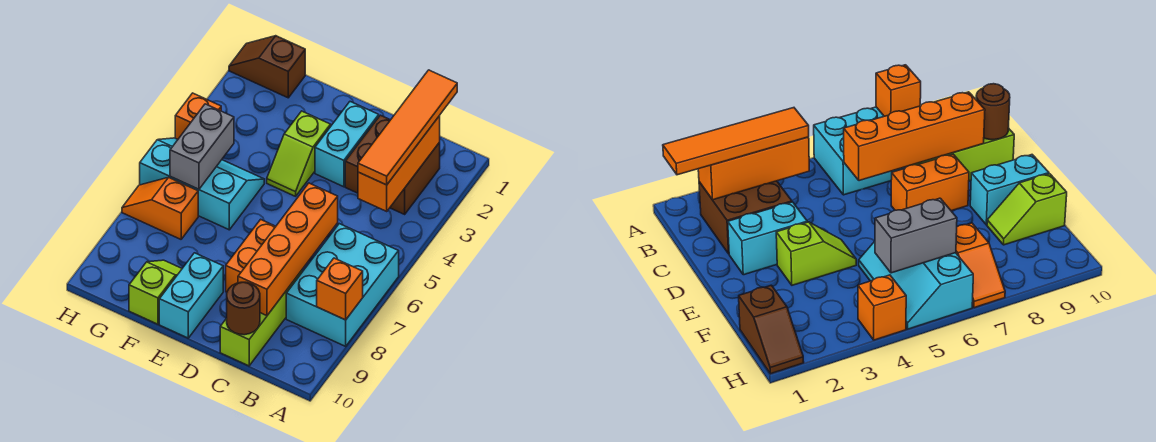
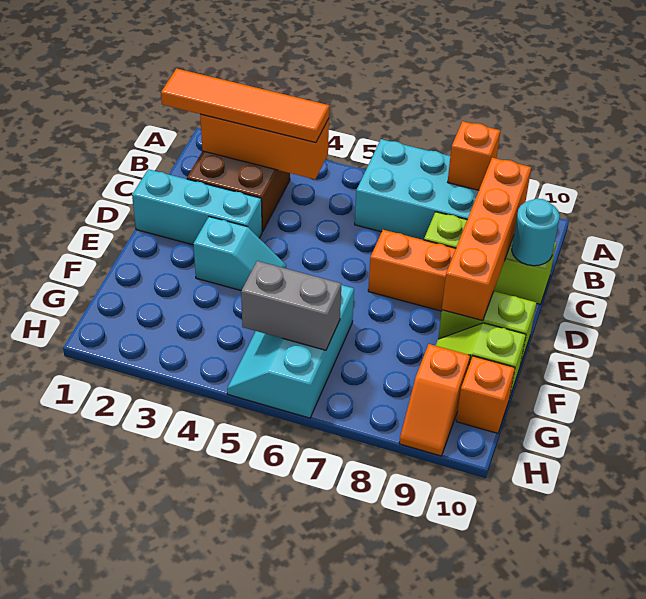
orange 1x4 brick [238,183,338,316] -> orange 1x4 brick turned to [442,158,531,321]
brown 1x1 round brick [227,282,260,335] -> cyan 1x1 round brick [512,199,560,266]
cyan 1x2 brick [315,102,379,187] -> cyan 1x3 brick [132,169,262,245]
lime 1x2 slope [267,111,331,196] -> cyan 1x2 slope [193,217,286,290]
cyan 1x2 brick [159,253,223,338] -> lime 1x2 brick [438,291,536,365]
brown 1x2 slope [229,36,305,98] -> none
orange 1x2 slope [122,177,198,239] -> orange 1x2 slope moved to [399,344,470,456]
orange 1x1 brick [175,93,221,139] -> orange 1x1 brick moved to [456,356,515,433]

